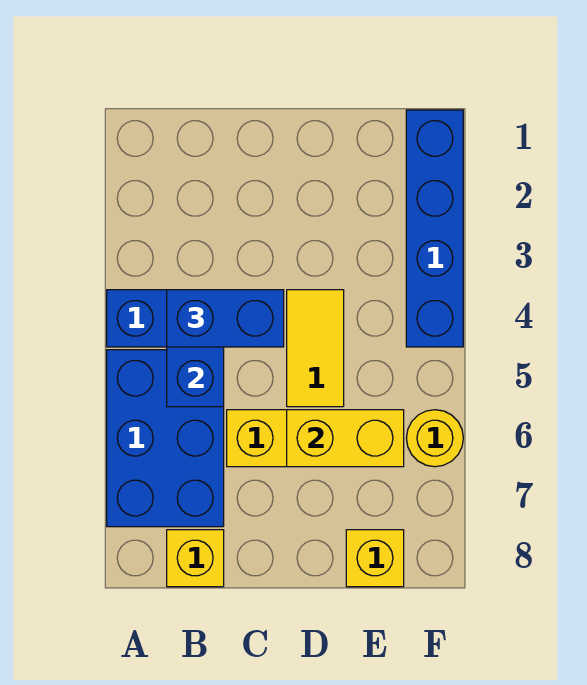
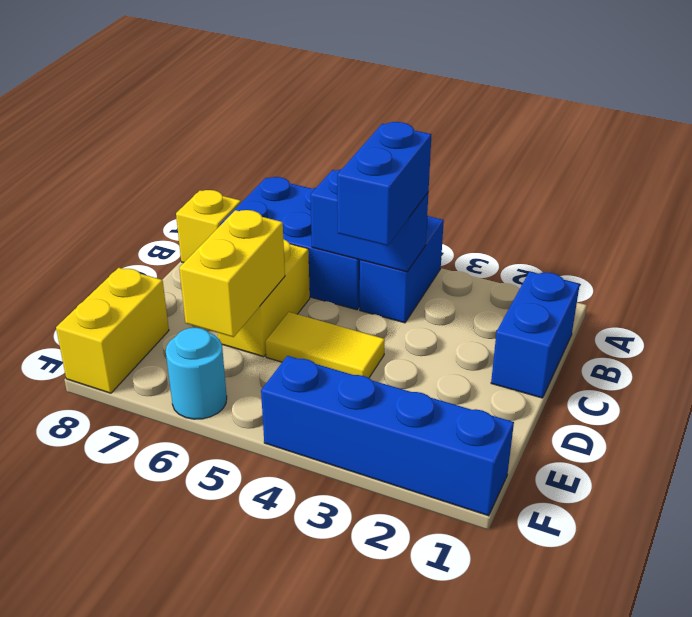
none -> blue 1x2 brick [491,272,580,398]
yellow 1x1 brick [346,530,404,587] -> yellow 1x2 brick [56,268,169,393]
yellow 1x1 round brick [406,410,463,467] -> cyan 1x1 round brick [166,328,227,419]

